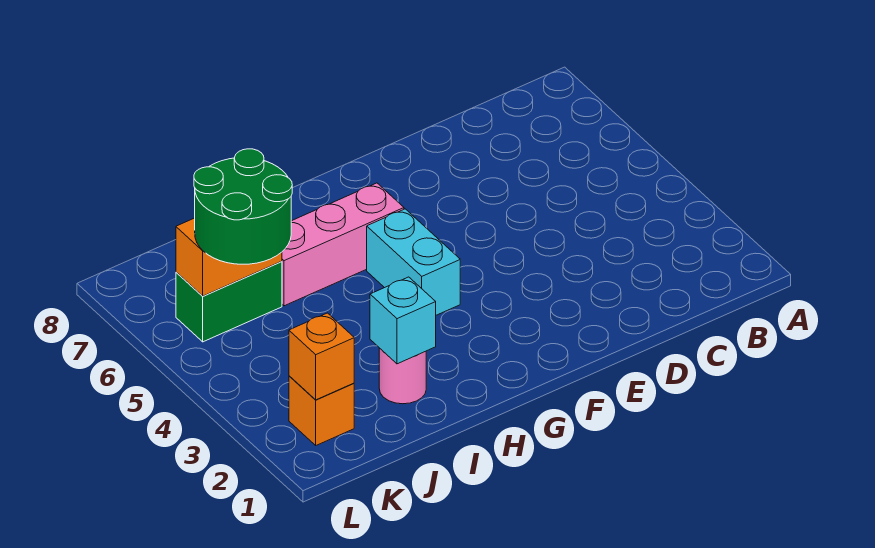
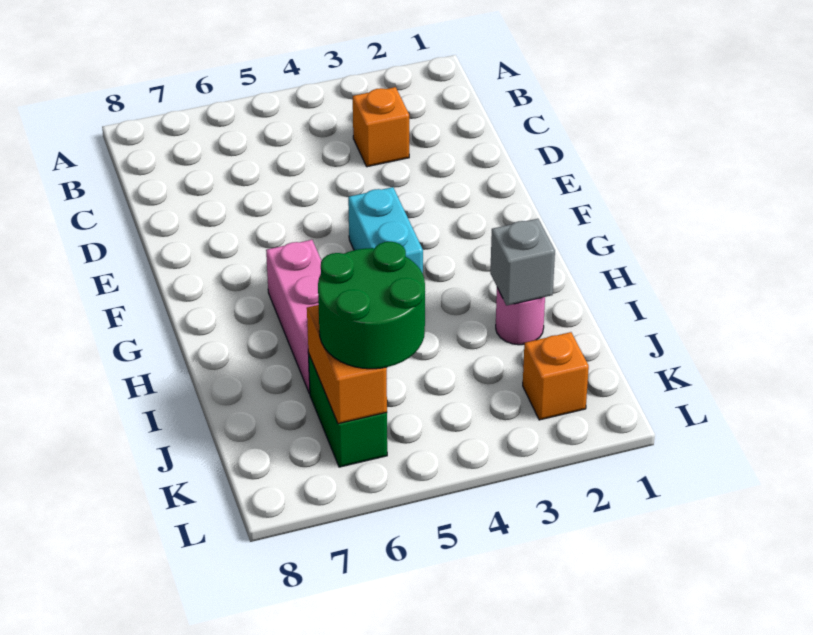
cyan 1x2 brick [367,209,460,315] -> cyan 1x2 brick turned to [348,187,423,273]
cyan 1x1 brick [370,277,436,364] -> grey 1x1 brick [490,219,555,306]
orange 1x1 brick [289,313,354,400] -> orange 1x1 brick moved to [353,87,409,167]

